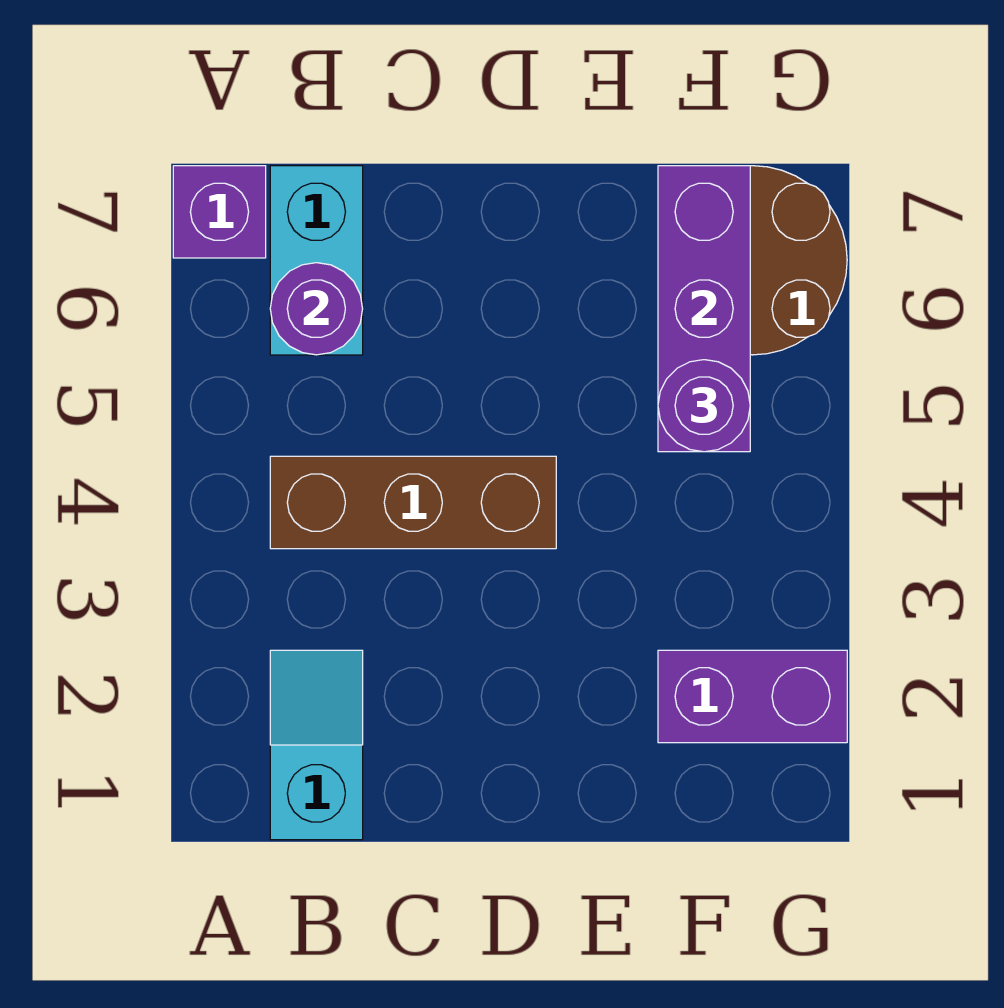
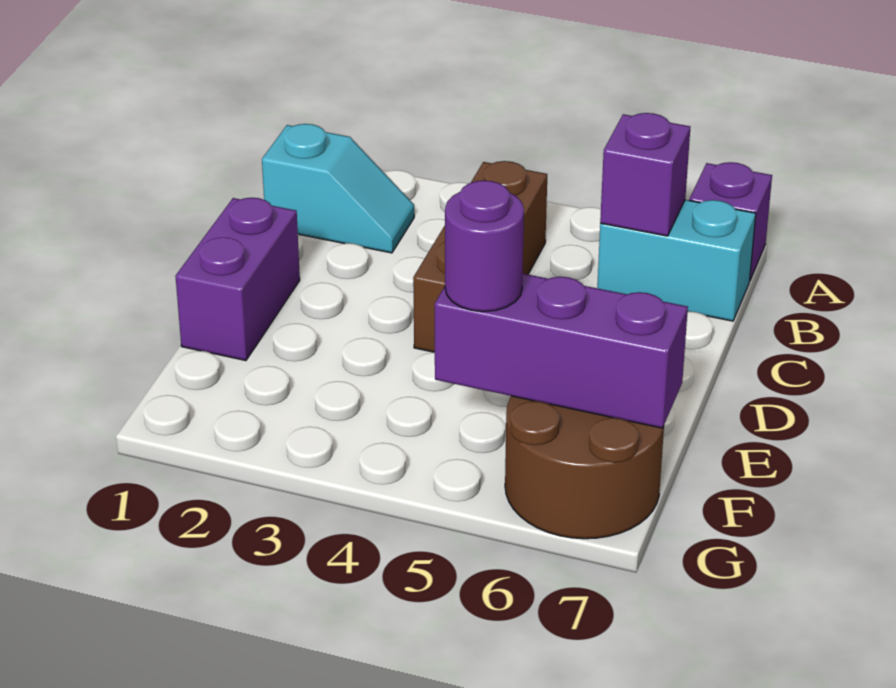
purple 1x1 round brick [270,263,363,355] -> purple 1x1 brick [600,113,690,236]
purple 1x2 brick [658,650,847,743] -> purple 1x2 brick moved to [175,198,300,361]

